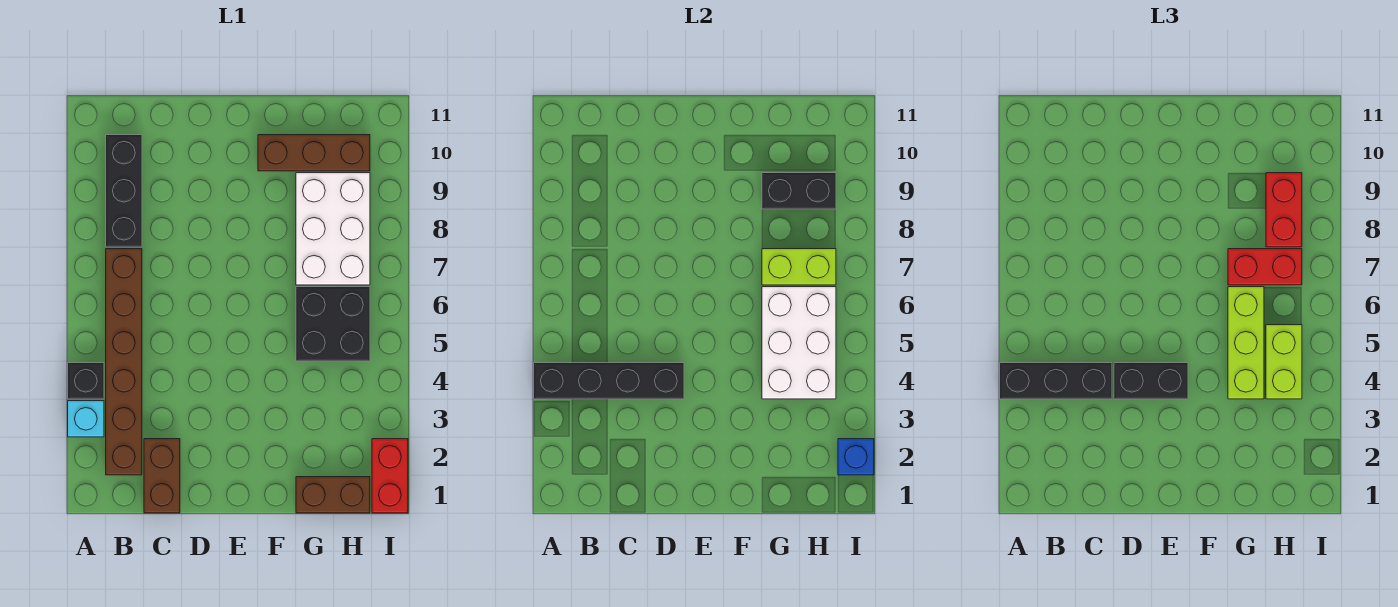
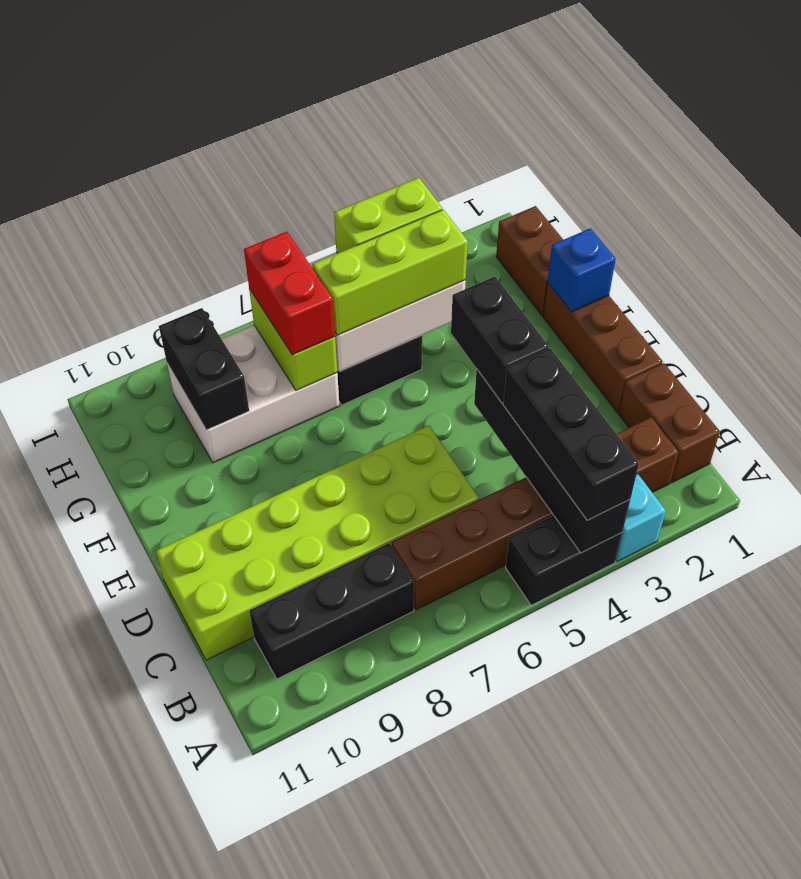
black 1x1 brick [68,363,104,399] -> black 1x2 brick [506,516,622,605]
brown 1x2 brick [144,439,180,513] -> brown 1x2 brick turned to [619,363,720,482]
none -> lime 2x6 brick [156,425,479,660]
brown 1x3 brick [258,135,370,171] -> brown 1x3 brick moved to [543,283,663,413]
red 1x2 brick [1266,173,1302,247] -> none
red 1x2 brick [372,439,408,513] -> none
blue 1x1 brick [838,439,874,475] -> blue 1x1 brick moved to [547,228,616,312]

